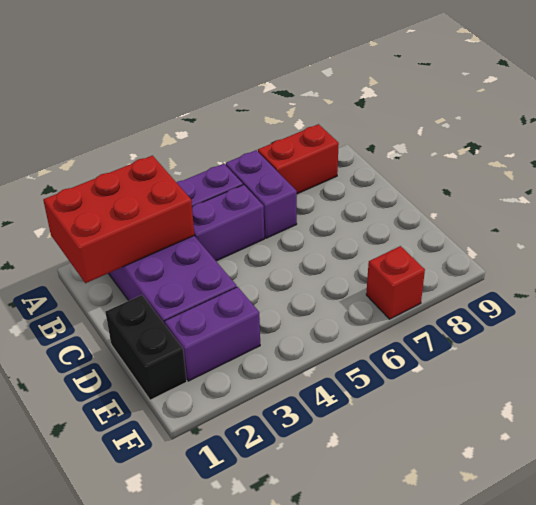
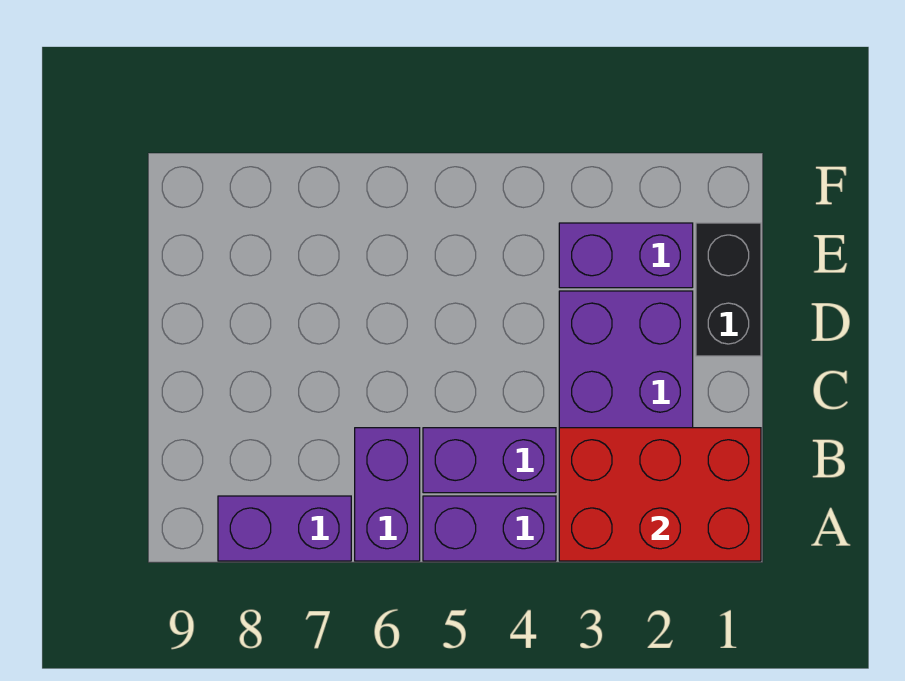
red 1x2 brick [258,124,339,194] -> purple 1x2 brick [218,496,351,561]
red 1x1 brick [366,246,425,319] -> none

